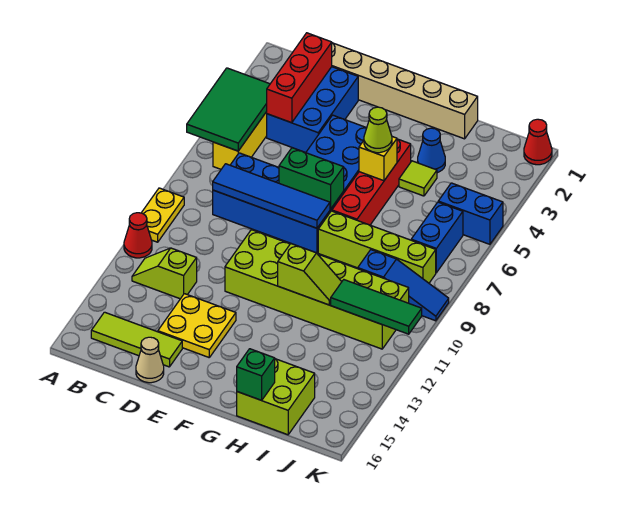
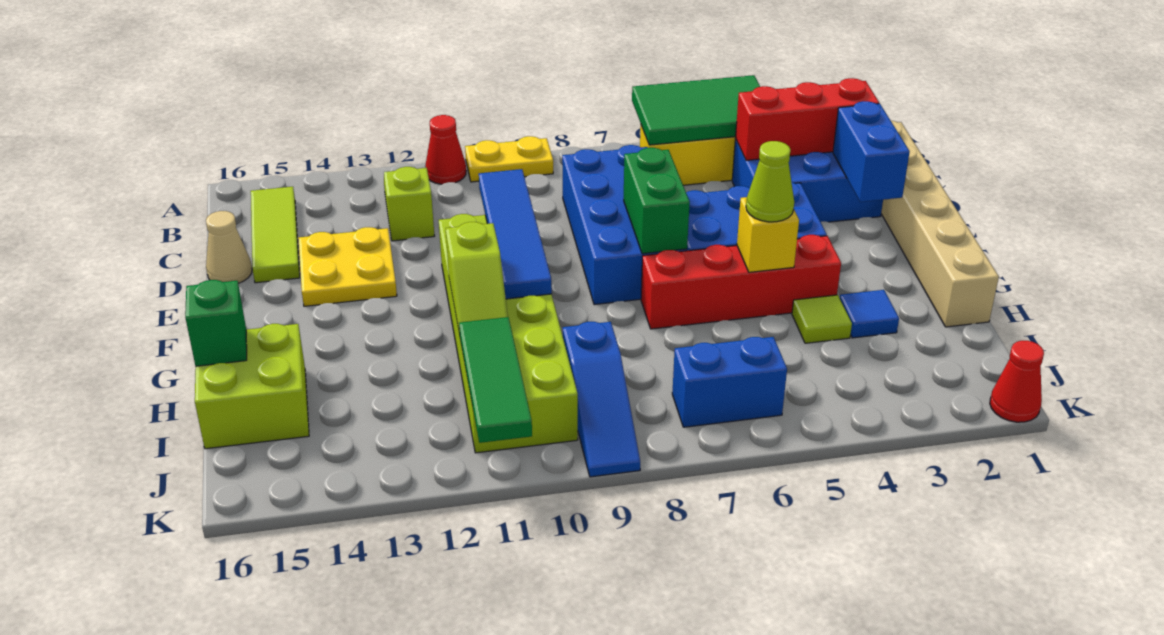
blue 1x4 tile [213,164,330,228] -> blue 1x4 tile moved to [479,169,552,299]
lime 1x4 brick [318,211,436,283] -> none
blue 1x1 cone [418,128,445,173] -> blue 1x1 tile [840,290,899,338]
blue 1x2 brick [438,183,503,244] -> blue 1x2 brick moved to [833,101,910,202]

